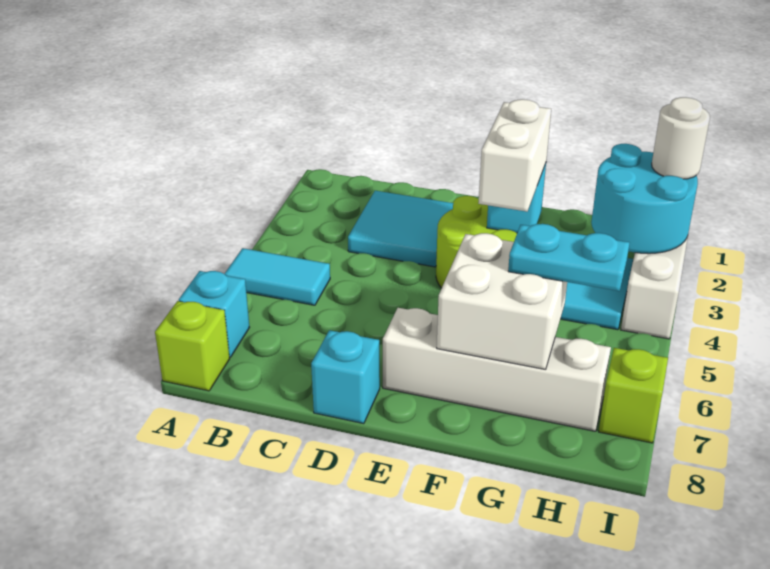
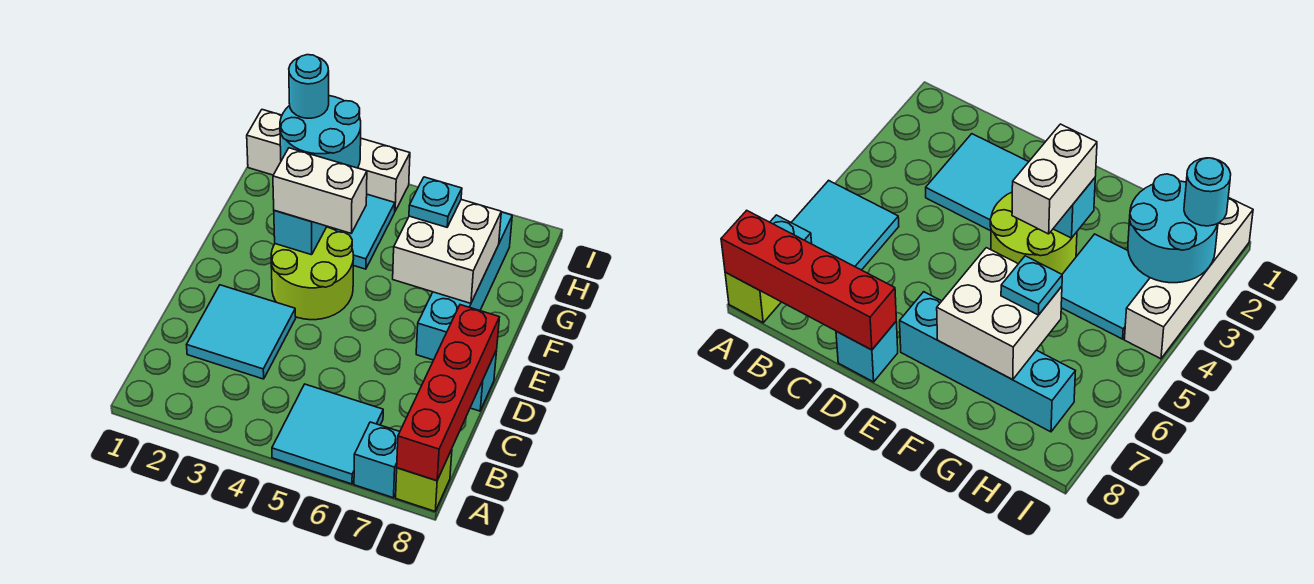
cyan 1x2 tile [225,248,330,305] -> cyan 2x2 tile [272,384,383,484]
none -> red 1x4 brick [397,305,499,481]
white 1x4 brick [383,308,611,431] -> cyan 1x4 brick [416,212,512,360]
cyan 1x2 plate [508,224,629,291] -> cyan 1x1 plate [409,177,462,227]
white 1x1 round brick [652,97,710,179] -> cyan 1x1 round brick [289,55,329,118]
lime 1x1 brick [599,348,668,443] -> none

